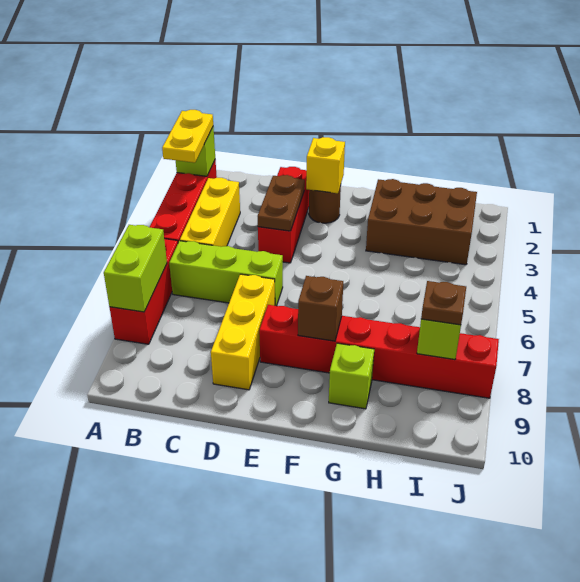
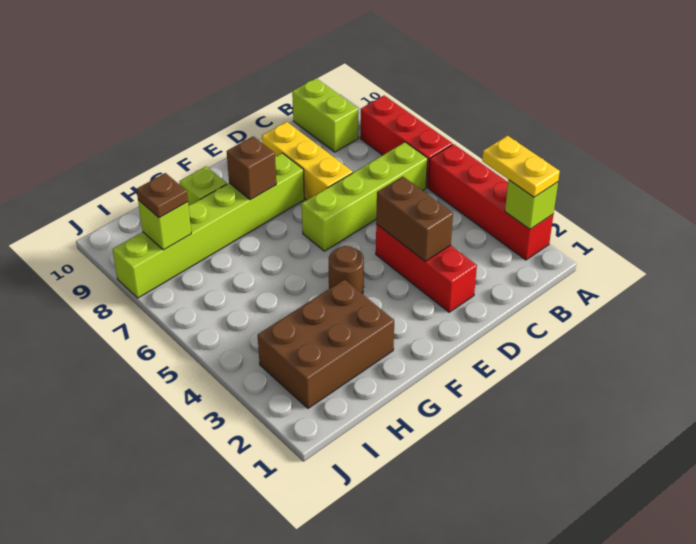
lime 1x2 brick [104,225,167,312] -> lime 1x2 brick moved to [292,78,358,152]
yellow 1x3 brick [180,178,240,247] -> none
lime 1x3 brick [169,241,283,306] -> lime 1x4 brick [302,142,428,251]
brown 1x2 plate [258,175,305,231] -> brown 1x2 brick [376,176,453,261]
brown 1x1 round brick [309,186,341,223] -> brown 1x1 round brick moved to [329,246,364,294]
yellow 1x1 brick [306,137,345,193] -> none
red 1x6 brick [259,305,499,398] -> lime 1x6 brick [113,153,304,298]

